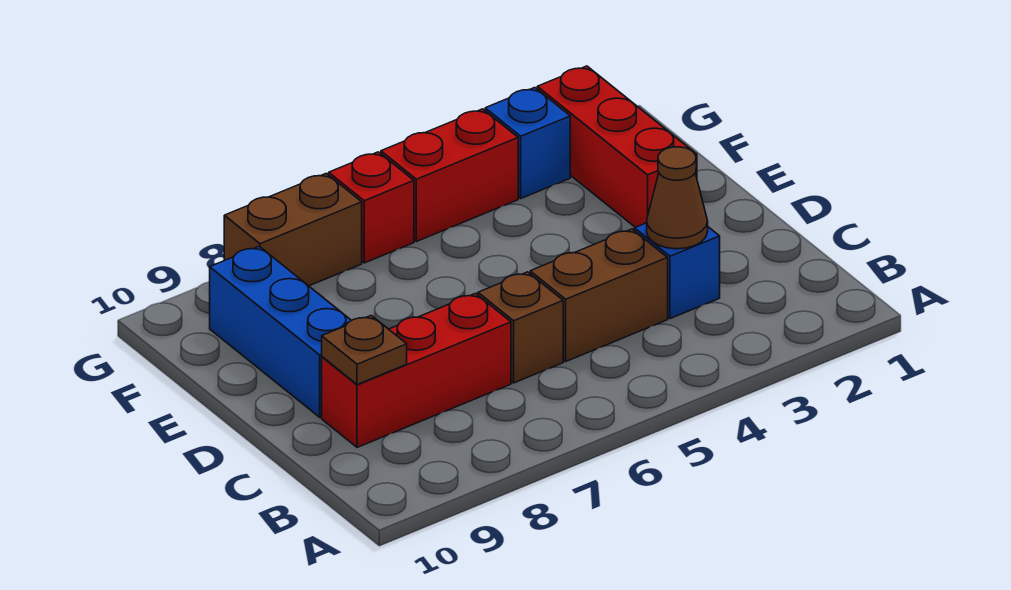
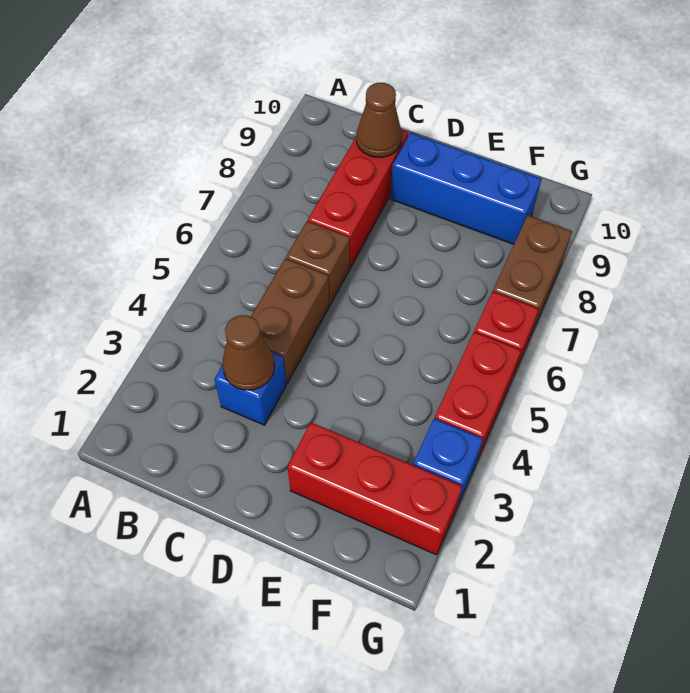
brown 1x1 plate [322,316,407,385] -> brown 1x1 cone [357,83,402,157]

